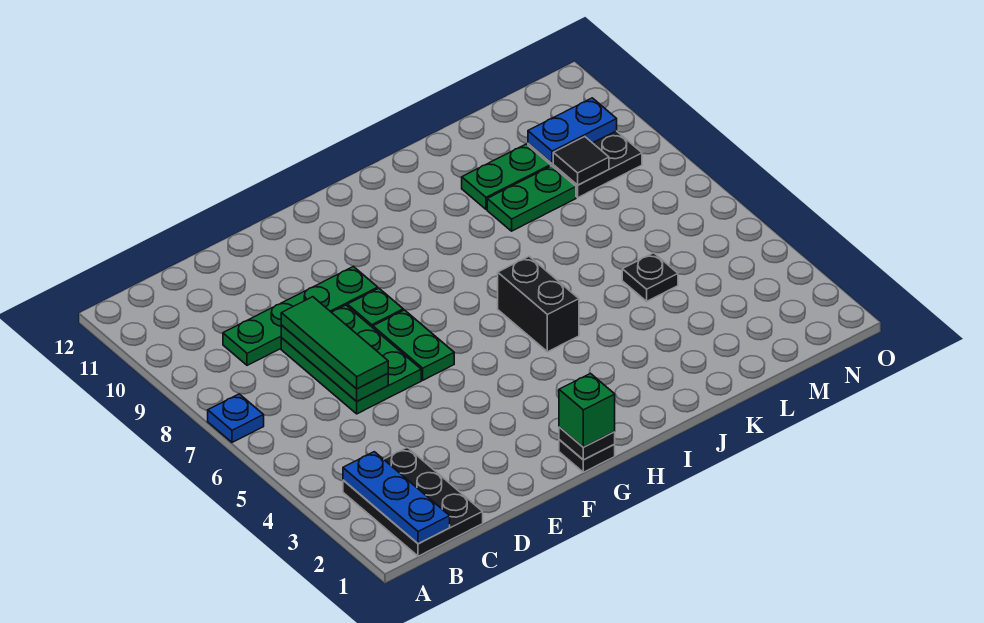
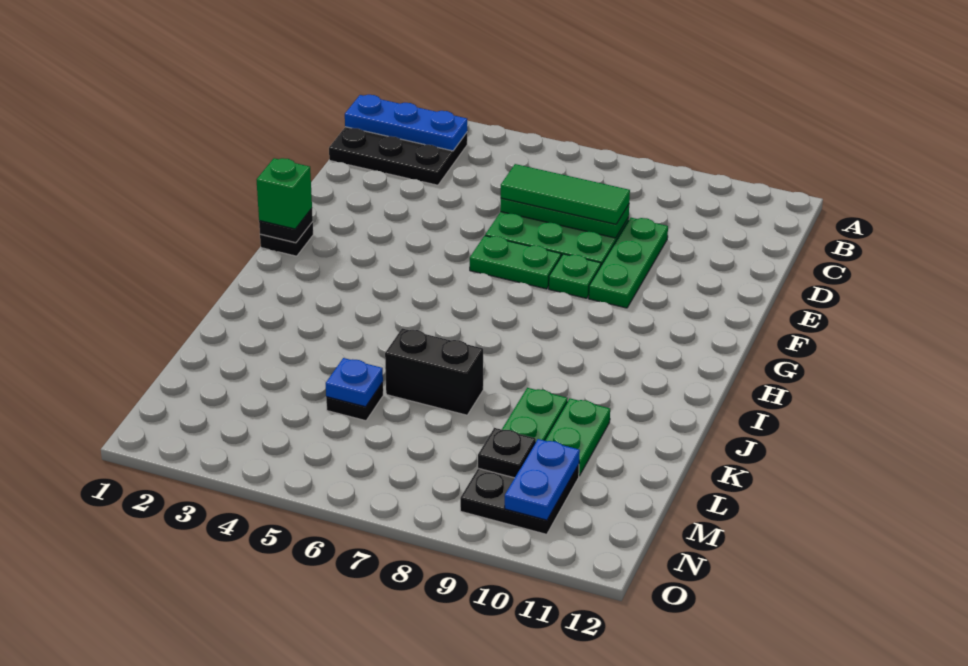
blue 1x1 plate [208,394,264,442] -> blue 1x1 plate moved to [326,358,383,407]
green 1x4 plate [223,267,378,365] -> green 1x3 plate [589,218,668,308]
black 1x2 brick [498,256,579,352] -> black 1x2 brick moved to [385,328,483,415]
black 1x1 tile [553,137,609,185] -> black 1x1 plate [478,428,536,478]

